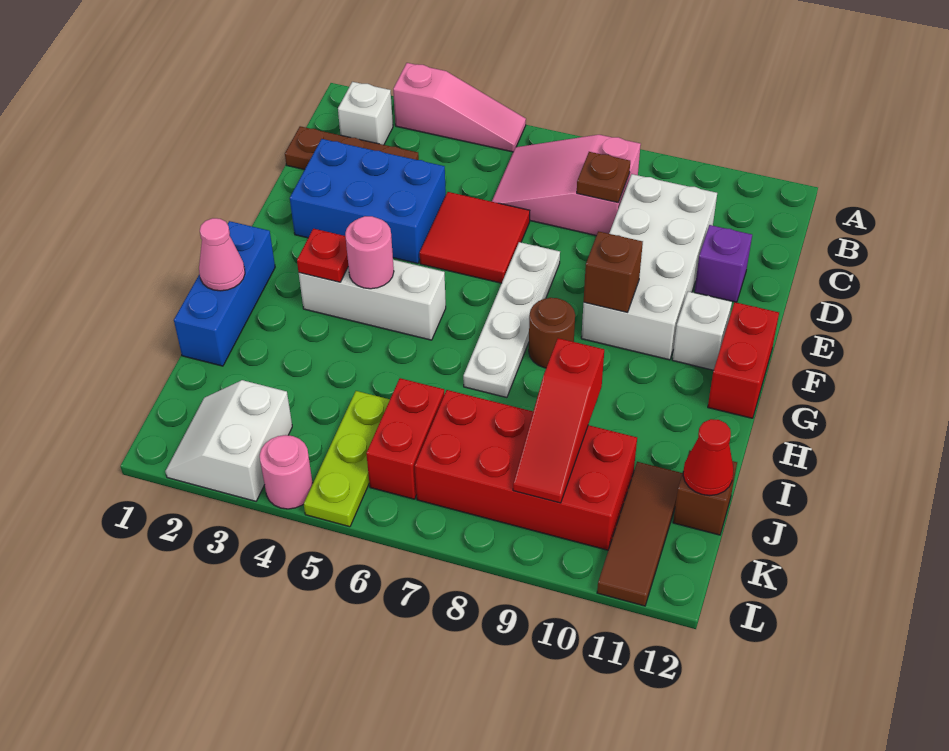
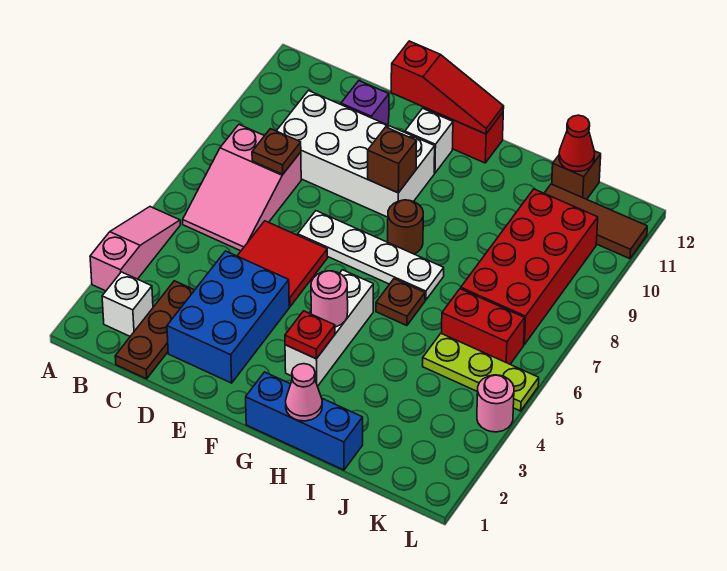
none -> brown 1x1 plate [376,279,425,326]
red 1x3 slope [513,338,604,503] -> red 1x3 slope moved to [391,41,504,134]
white 2x2 slope [165,380,292,501] -> none

